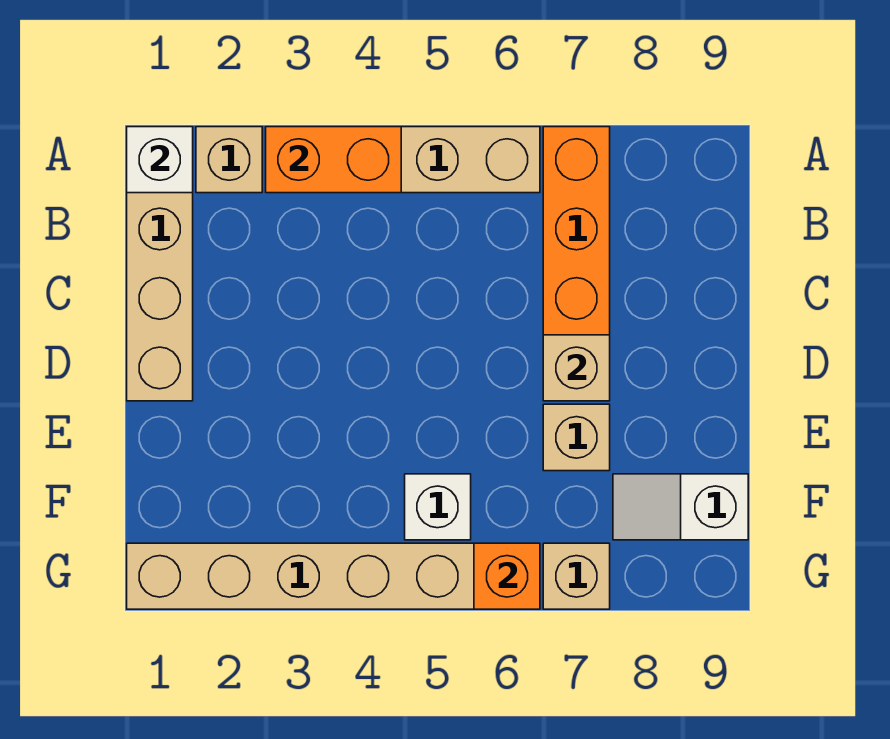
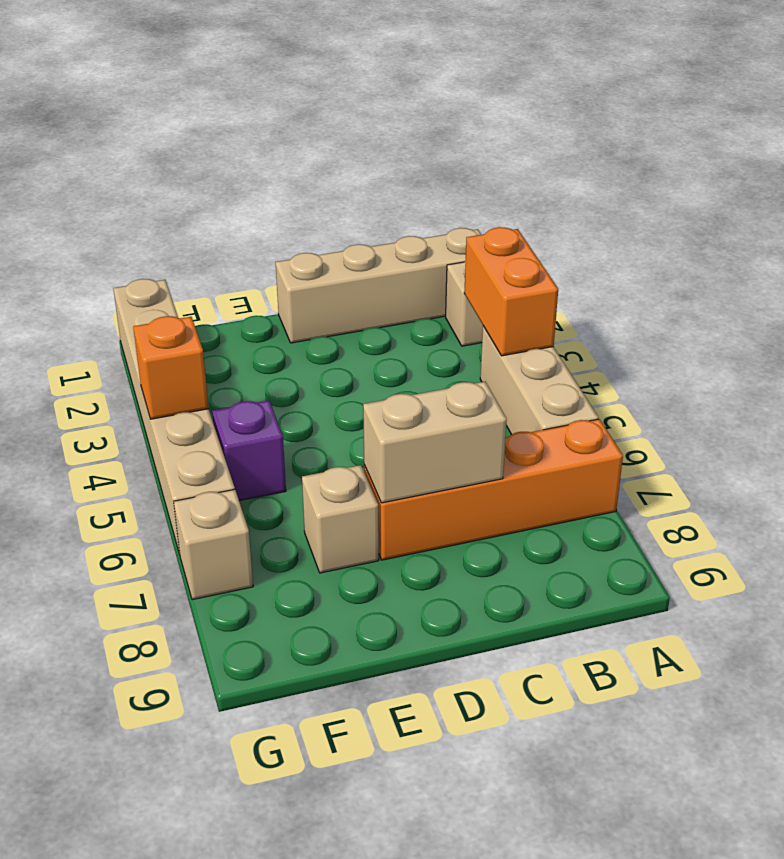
white 1x1 brick [127,127,193,193] -> none
tan 1x1 brick [543,335,610,401] -> tan 1x2 brick [363,382,507,503]
white 1x1 brick [405,474,471,540] -> purple 1x1 brick [212,400,286,501]
white 1x2 slope [613,474,748,540] -> none
orange 1x1 brick [474,543,540,609] -> orange 1x1 brick moved to [133,316,209,419]

